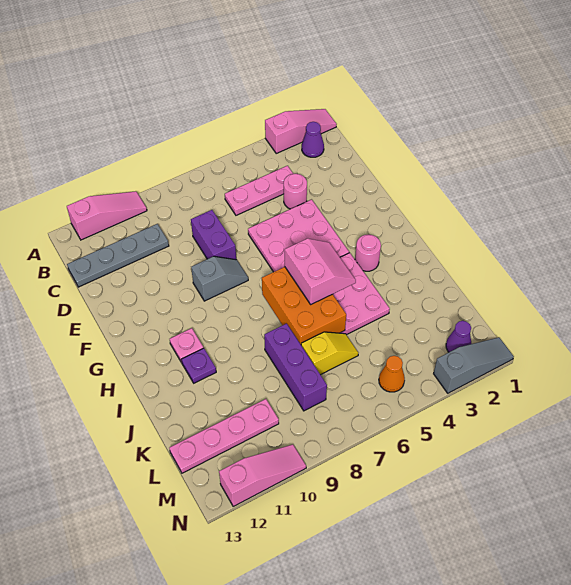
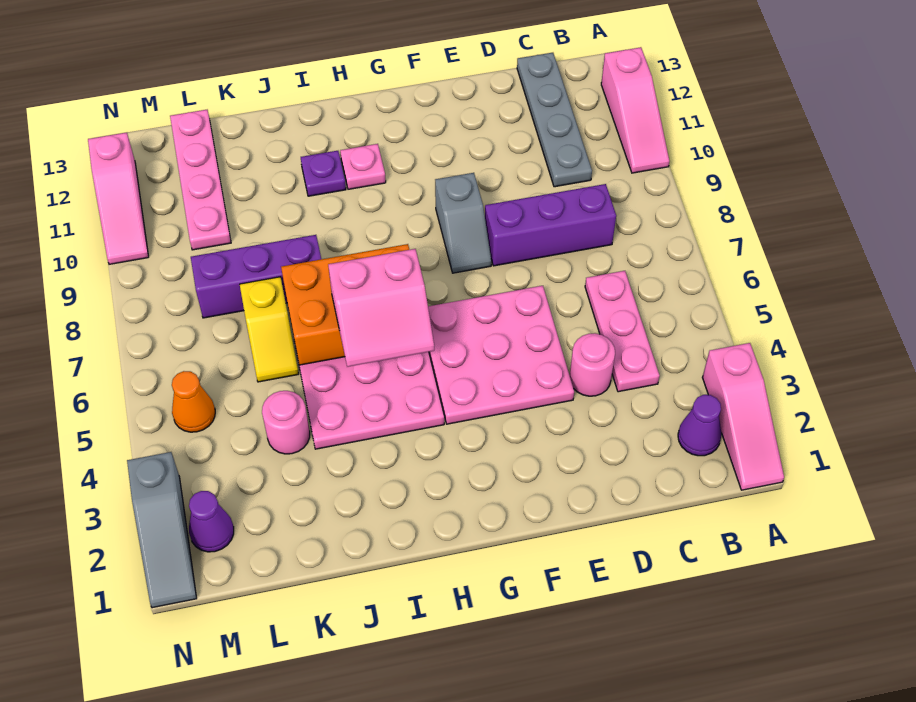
purple 1x2 brick [191,210,236,260] -> purple 1x3 brick [485,184,616,266]
pink 1x1 round brick [355,235,381,271] -> pink 1x1 round brick moved to [262,391,310,454]

